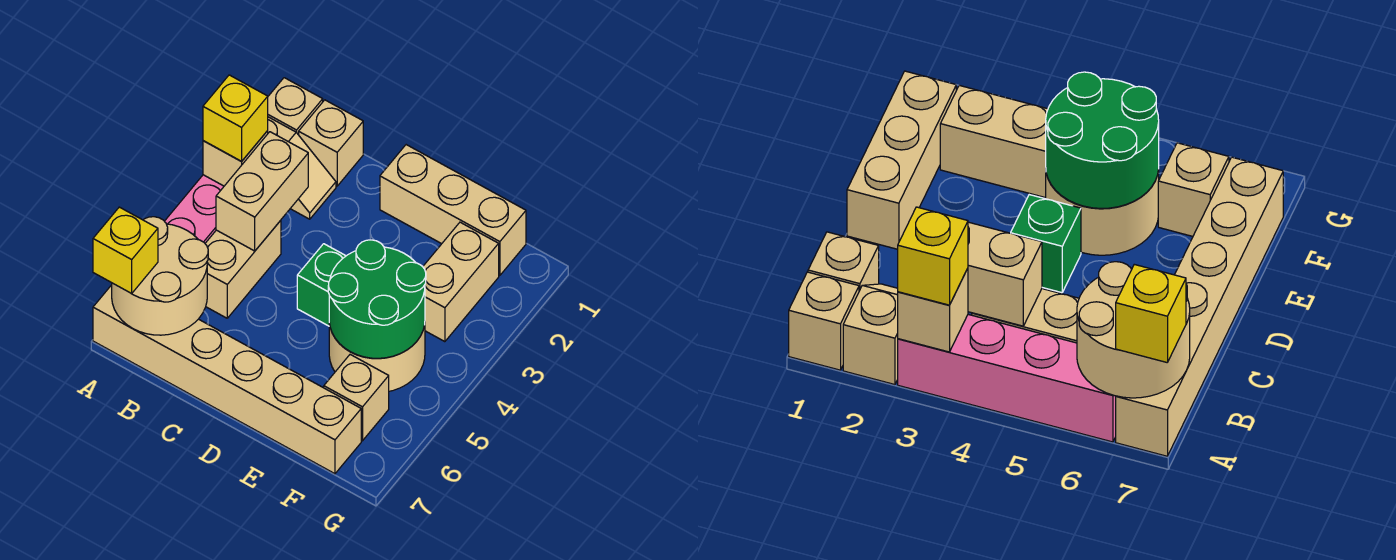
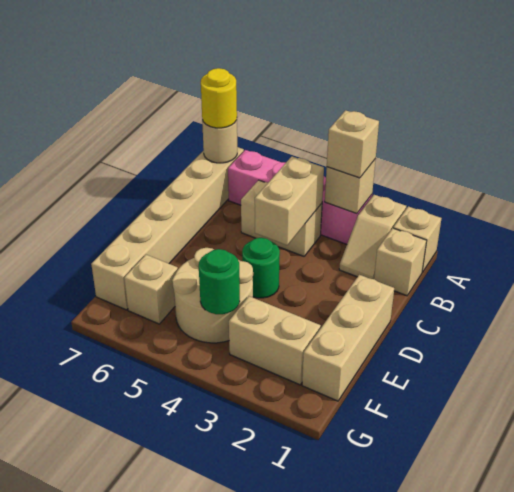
yellow 1x1 brick [203,75,268,161] -> tan 1x1 brick [327,110,379,178]
tan 2x2 round brick [112,217,208,335] -> tan 1x1 round brick [202,120,237,163]
yellow 1x1 brick [93,207,158,294] -> yellow 1x1 round brick [201,68,237,128]
tan 1x2 brick [216,132,308,251] -> tan 1x2 brick turned to [255,157,324,245]
green 1x1 brick [297,244,345,326] -> green 1x1 round brick [242,238,280,298]
green 2x2 round brick [328,240,426,358] -> green 1x1 round brick [199,249,240,314]

